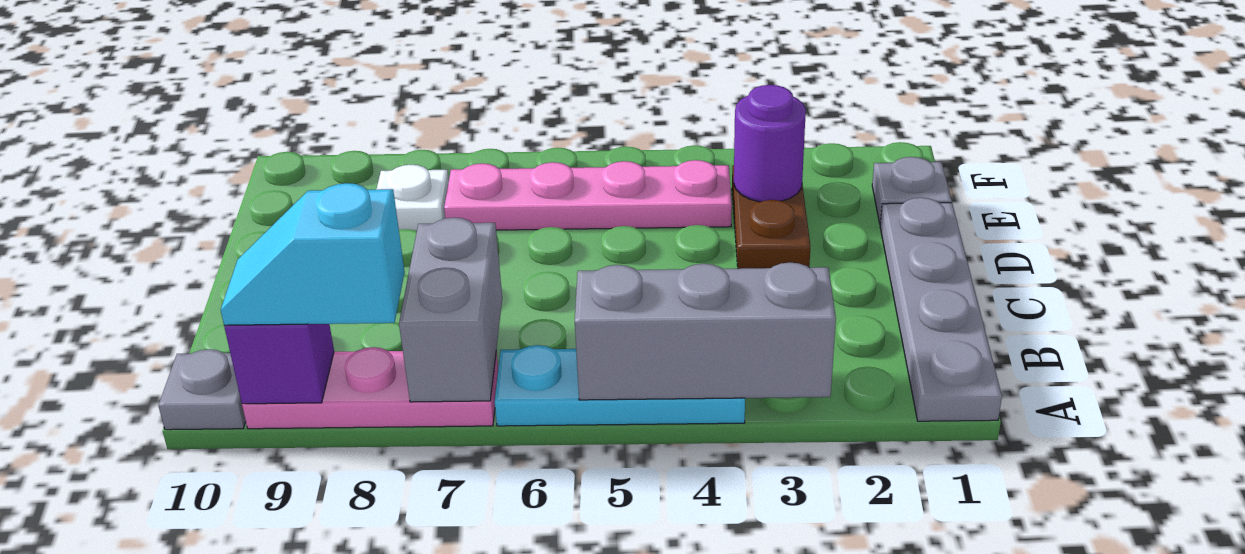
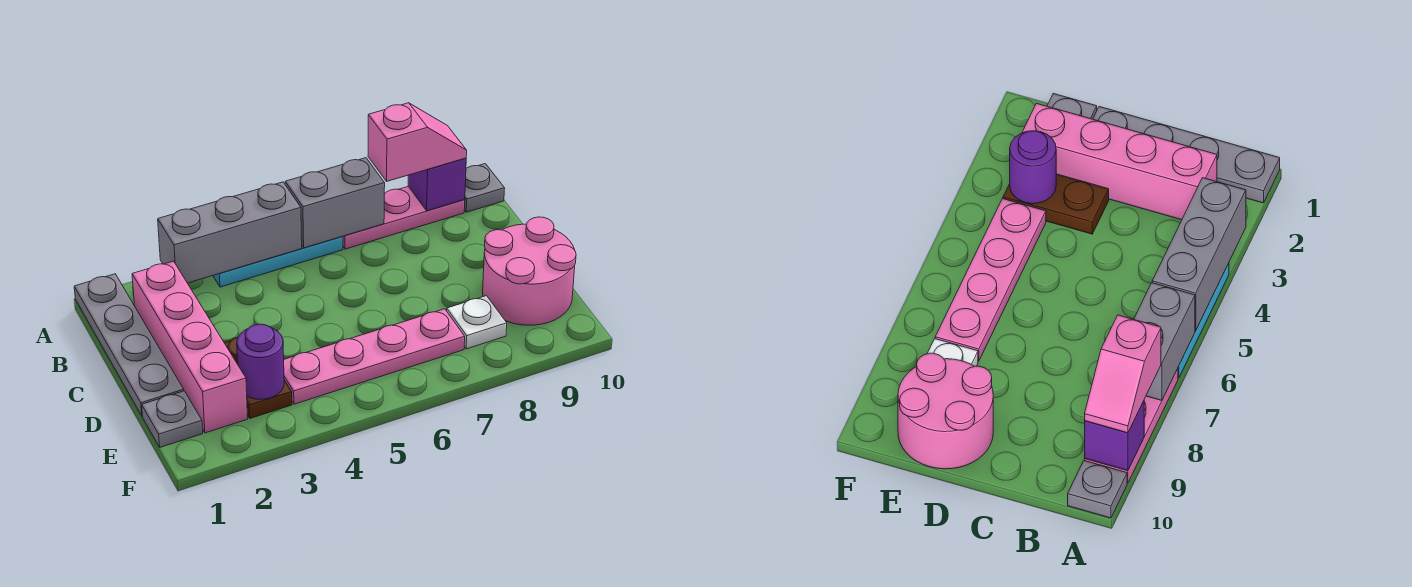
grey 1x2 brick [399,217,502,402] -> grey 1x2 brick turned to [285,158,385,248]
cyan 1x2 slope [221,183,405,325] -> pink 1x2 slope [368,103,467,181]
none -> pink 1x4 brick [132,261,248,433]
none -> pink 2x2 round brick [483,217,576,325]

